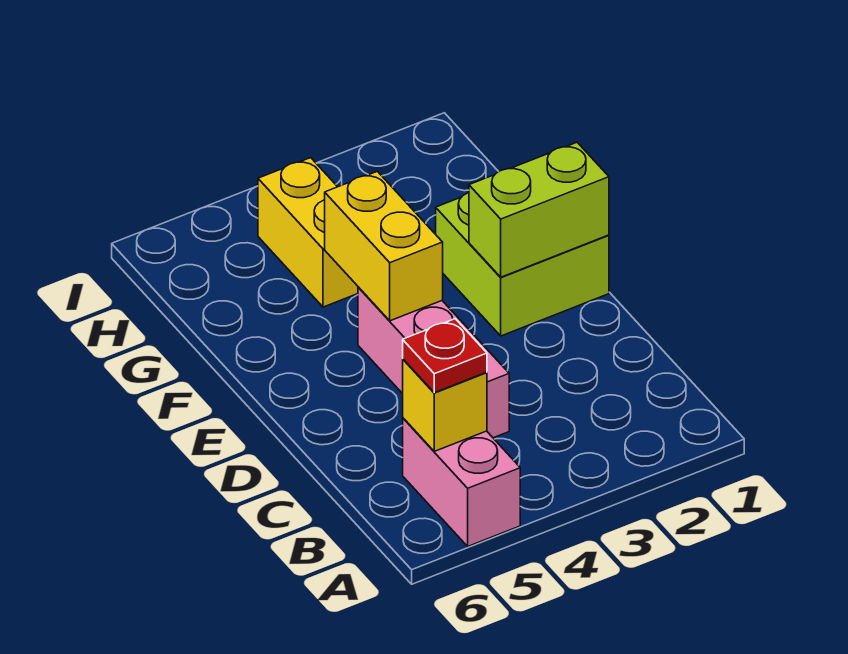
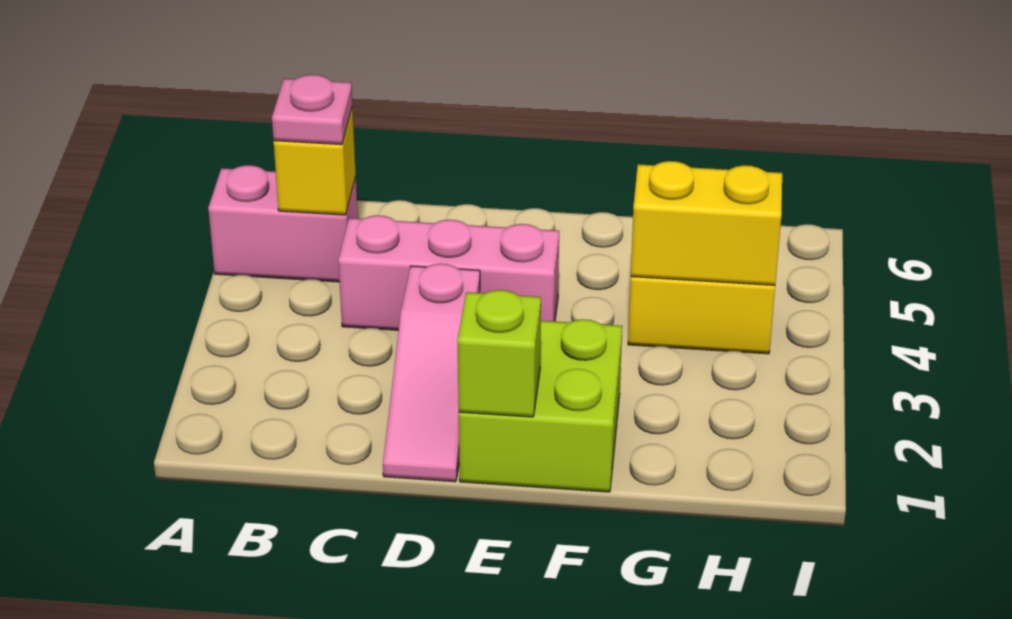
red 1x1 plate [403,319,487,393] -> pink 1x1 plate [272,75,352,145]
none -> pink 1x3 slope [383,264,480,482]
lime 1x2 brick [469,142,609,277] -> lime 1x1 brick [457,290,541,417]
yellow 1x2 brick [325,171,443,321] -> yellow 1x2 brick moved to [631,161,782,285]

